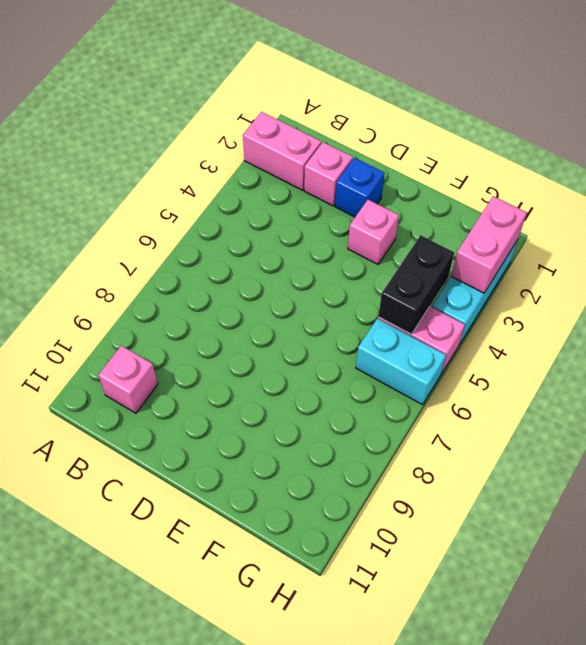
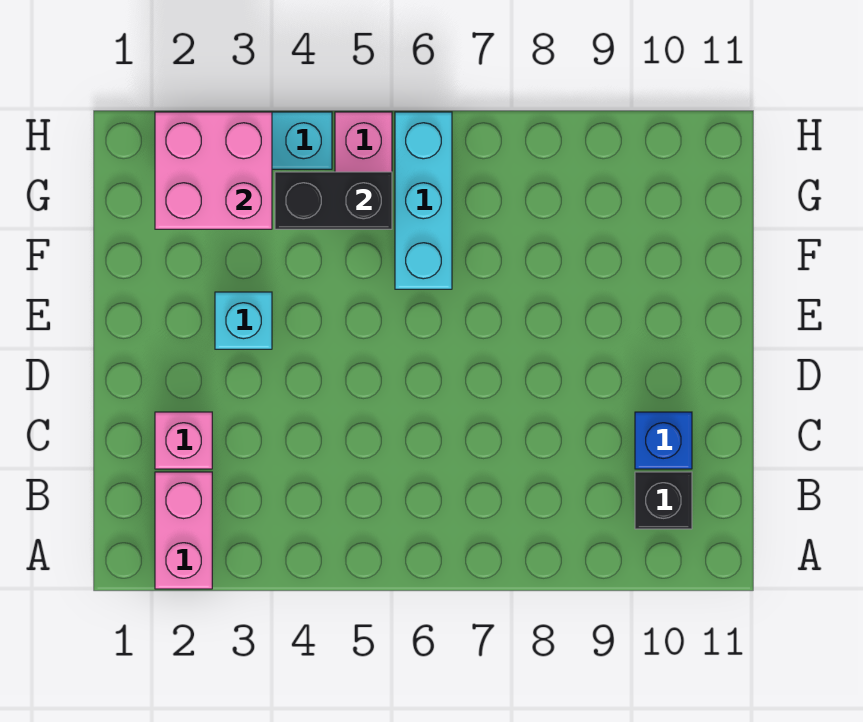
pink 1x1 brick [98,346,158,413] -> black 1x1 brick [635,472,692,529]
blue 1x1 brick [335,158,385,217] -> blue 1x1 brick moved to [635,412,692,469]
pink 1x1 brick [348,200,399,264] -> cyan 1x1 brick [215,292,272,349]
cyan 1x2 brick [356,318,446,405] -> cyan 1x3 brick [395,112,452,289]
pink 1x2 brick [451,196,527,293] -> pink 2x2 brick [155,112,272,229]

